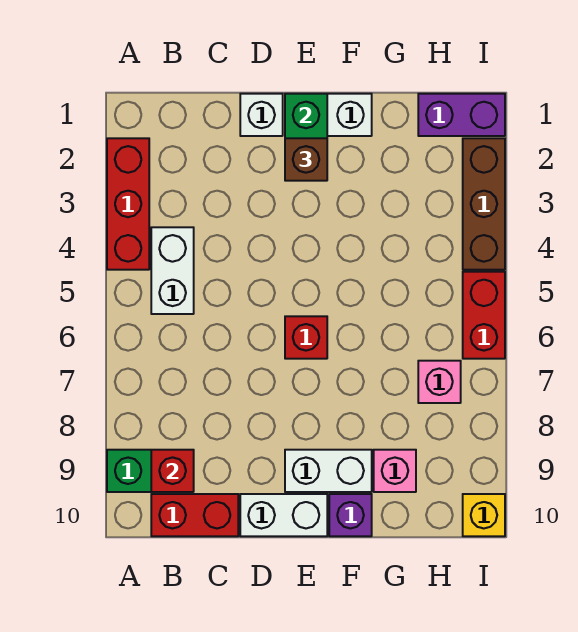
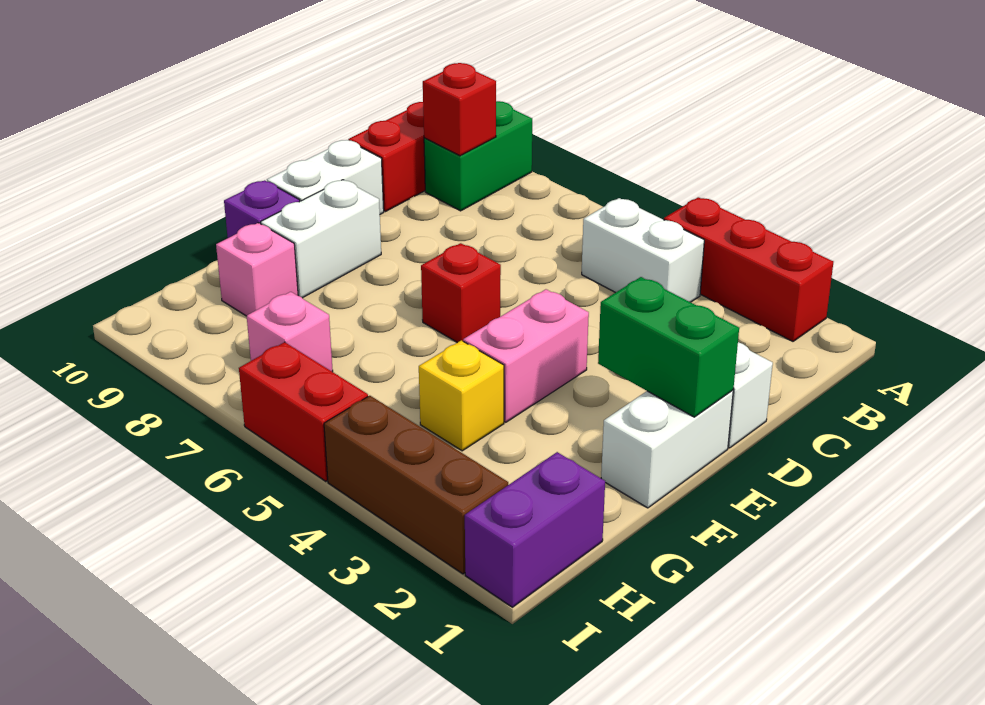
brown 1x1 brick [285,138,327,181] -> none
none -> pink 1x2 brick [463,289,589,422]
yellow 1x1 brick [463,494,505,536] -> yellow 1x1 brick moved to [419,340,504,451]

